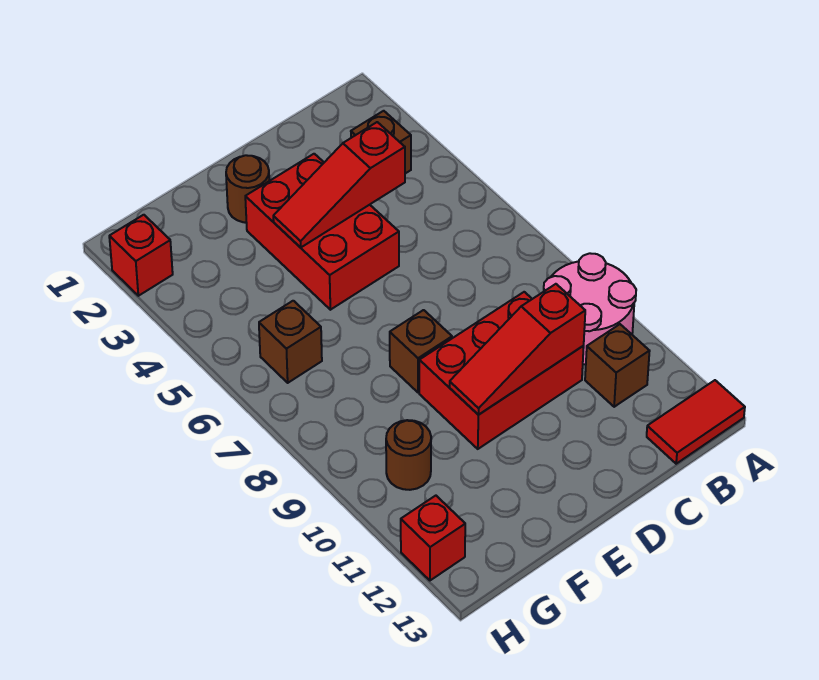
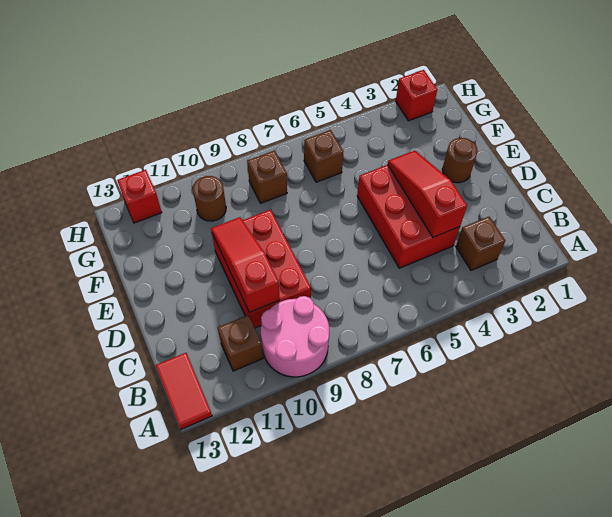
red 2x3 brick [245,154,399,310] -> red 2x3 brick turned to [357,165,460,268]
brown 1x1 brick [390,310,452,392] -> brown 1x1 brick moved to [247,150,287,203]

